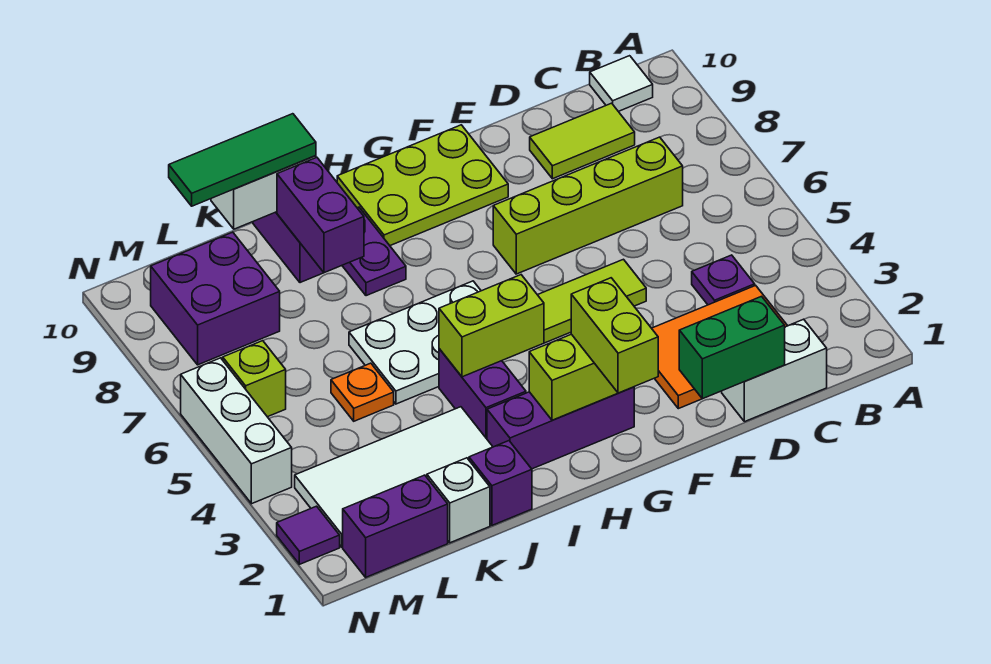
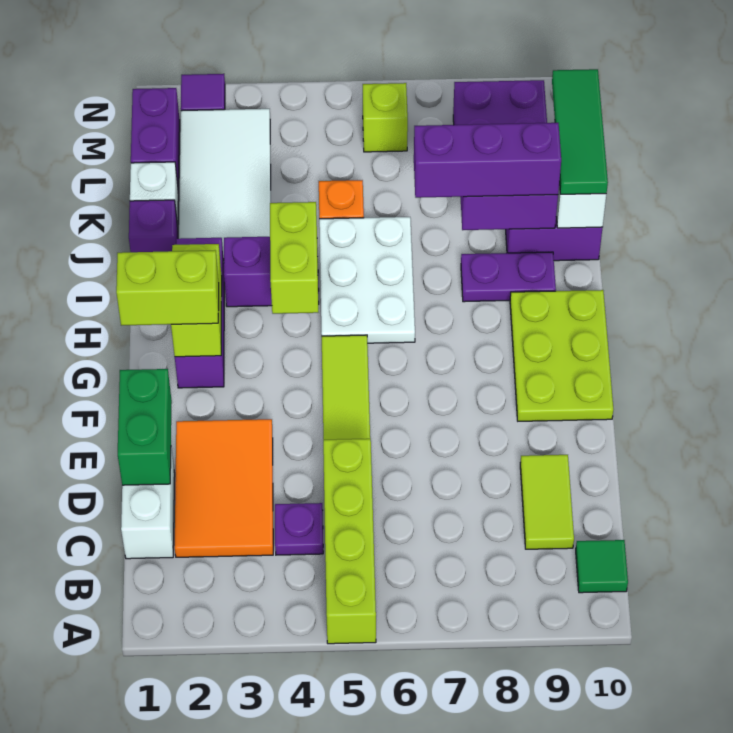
white 1x1 tile [590,56,653,111] -> green 1x1 tile [576,540,628,593]
lime 1x4 brick [493,137,683,274] -> lime 1x4 brick moved to [323,439,376,644]
none -> purple 1x3 brick [414,123,561,198]
white 1x3 brick [181,358,292,504] -> none

